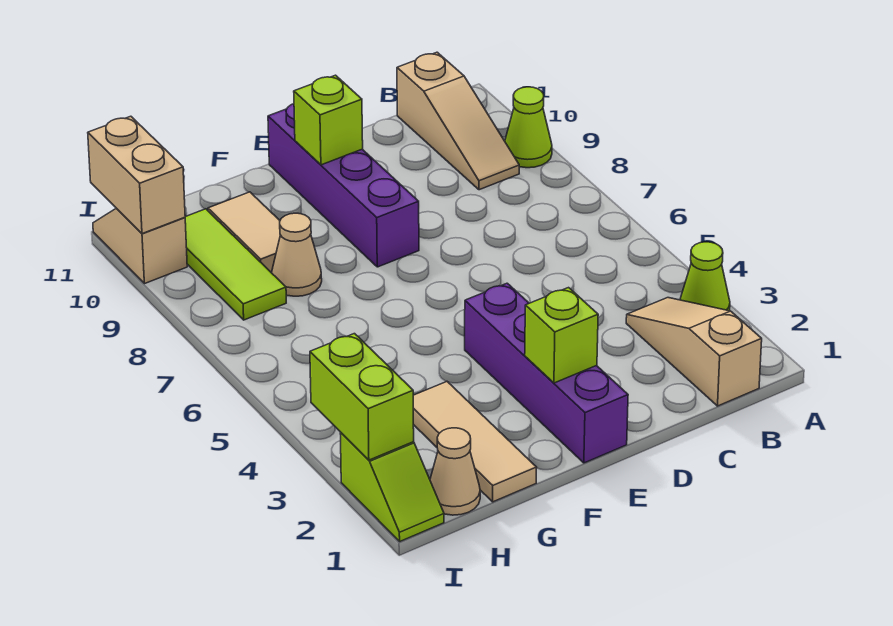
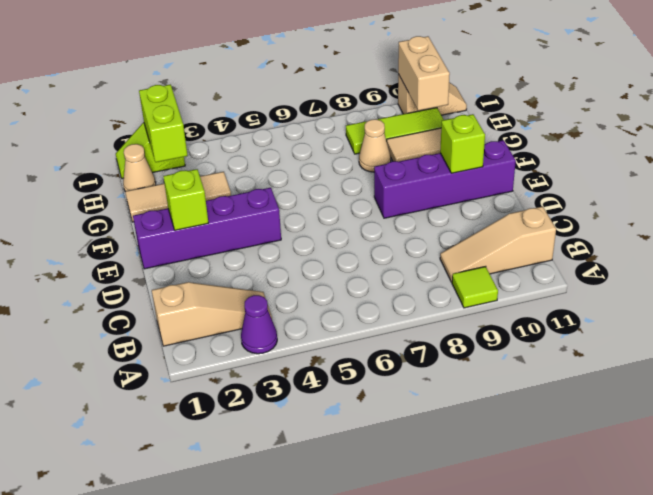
lime 1x1 cone [680,242,730,311] -> purple 1x1 cone [241,295,277,354]
lime 1x1 cone [505,87,552,168] -> lime 1x1 tile [452,267,498,308]
lime 1x2 brick [310,334,414,460] -> lime 1x2 brick turned to [139,85,188,162]
tan 1x2 brick [88,116,185,234] -> tan 1x2 brick turned to [398,36,450,111]

